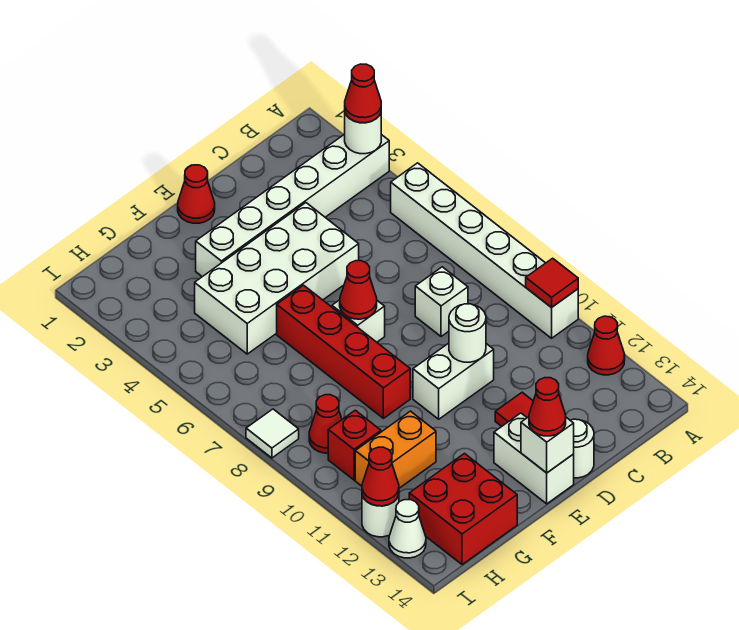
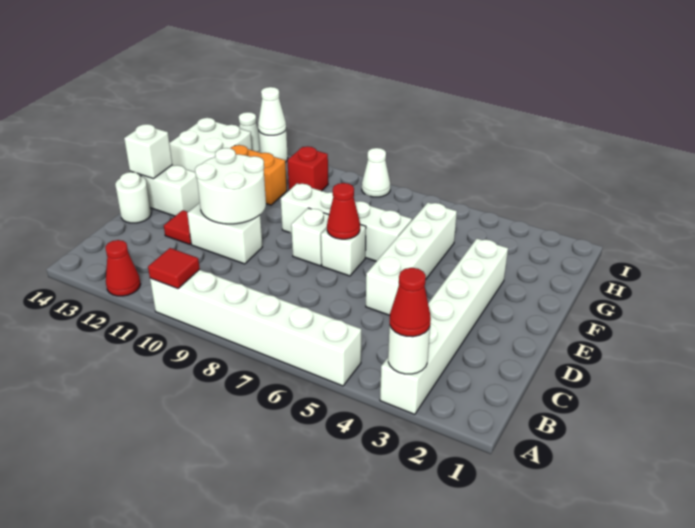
white 1x1 brick [415,267,468,337] -> white 1x1 brick moved to [291,208,329,266]
white 2x4 brick [195,203,359,354] -> white 1x4 brick [366,203,457,315]
white 1x2 brick [413,343,494,419] -> white 1x2 brick turned to [187,203,262,264]
white 1x1 round brick [449,304,486,362] -> white 2x2 round brick [195,148,266,224]
red 1x1 cone [178,165,215,223] -> none
red 1x1 cone [529,378,566,436] -> none
red 1x4 brick [277,285,410,418] -> white 1x4 brick [281,184,412,261]
orange 1x2 brick [355,411,436,488] -> orange 1x2 brick turned to [230,145,287,205]
red 2x2 brick [409,454,517,565] -> white 2x2 brick [170,118,252,172]
red 1x1 cone [309,395,342,453] -> none
white 1x1 tile [246,409,299,458] -> white 1x1 cone [362,148,390,197]
red 1x1 cone [362,447,399,506] -> white 1x1 cone [258,87,286,135]

